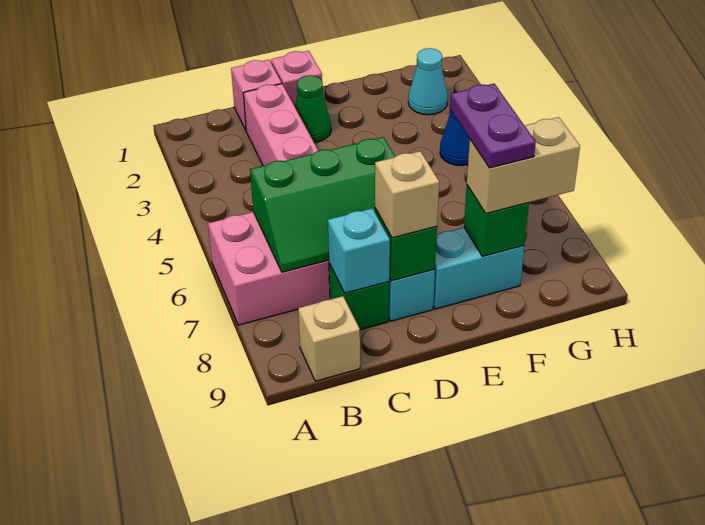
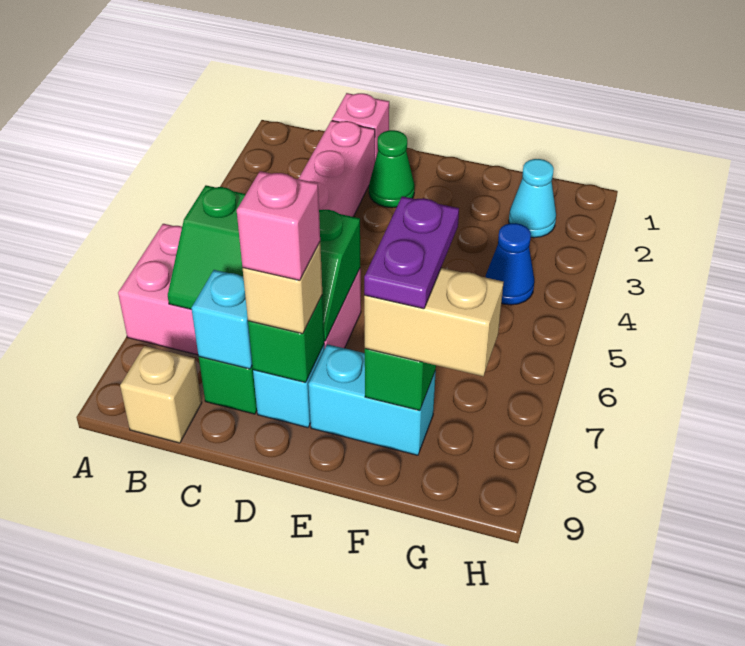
pink 1x1 brick [271,51,322,106] -> pink 1x1 brick moved to [237,171,320,280]

